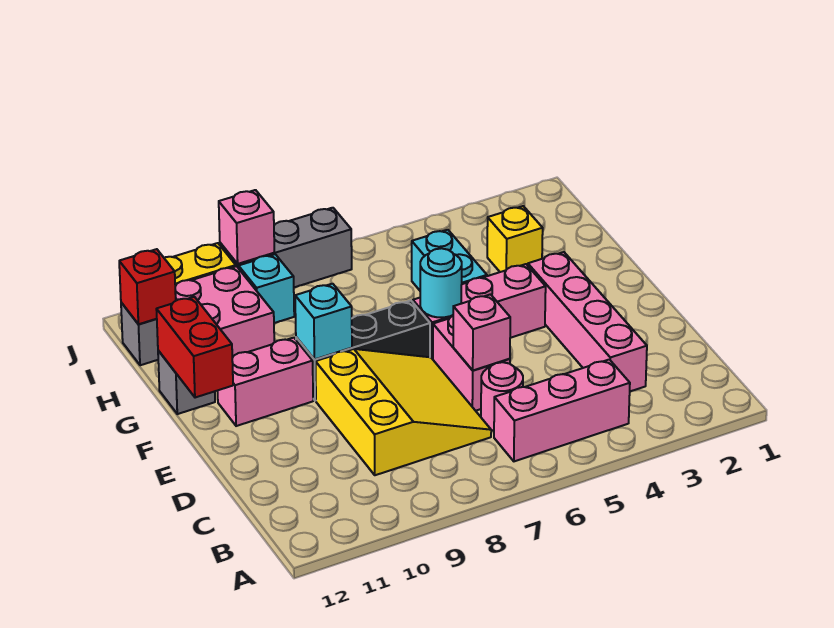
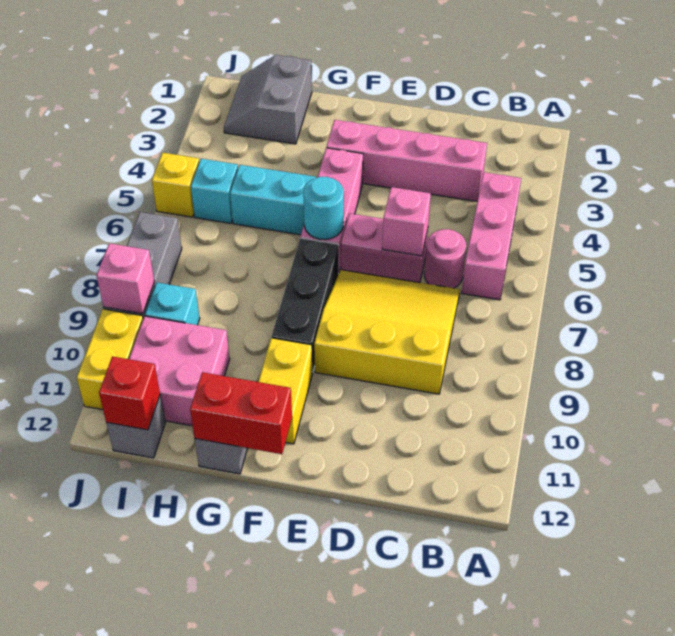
cyan 1x1 brick [295,284,352,359] -> cyan 1x1 brick moved to [191,159,238,223]
pink 1x2 brick [218,338,313,426] -> yellow 1x2 brick [258,338,313,444]
none -> grey 2x2 slope [224,55,312,144]
yellow 1x1 brick [487,206,543,272] -> yellow 1x1 brick moved to [152,153,199,217]

